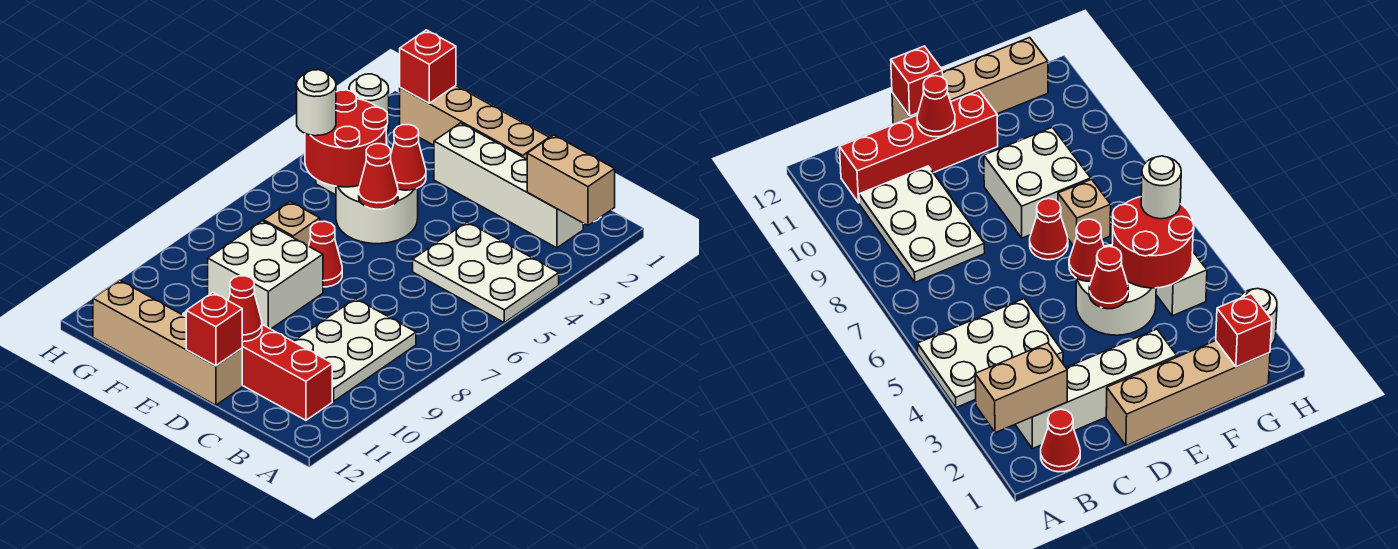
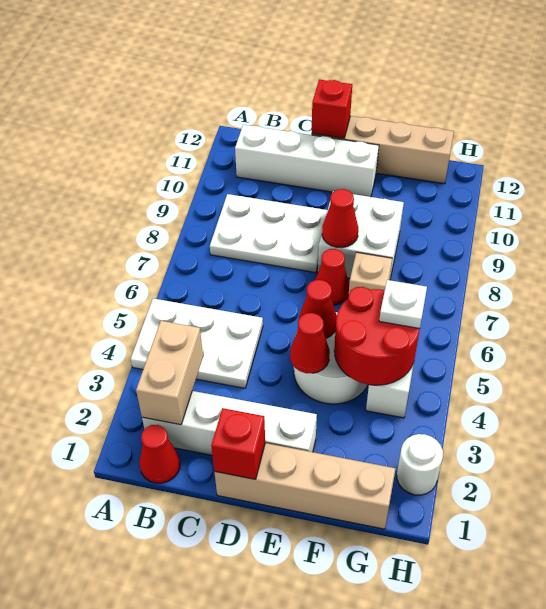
tan 1x2 brick [527,135,615,226] -> tan 1x2 brick turned to [136,321,203,425]
white 2x3 plate [293,299,416,401] -> white 2x3 plate turned to [210,194,328,273]
red 1x4 brick [183,312,332,420] -> white 1x4 brick [235,125,379,197]
red 1x1 cone [228,276,262,342] -> red 1x1 cone moved to [322,189,358,248]
red 1x1 brick [400,30,456,103] -> red 1x1 brick moved to [211,408,265,479]
white 1x1 round brick [297,70,336,136] -> white 1x1 plate [379,280,427,329]

